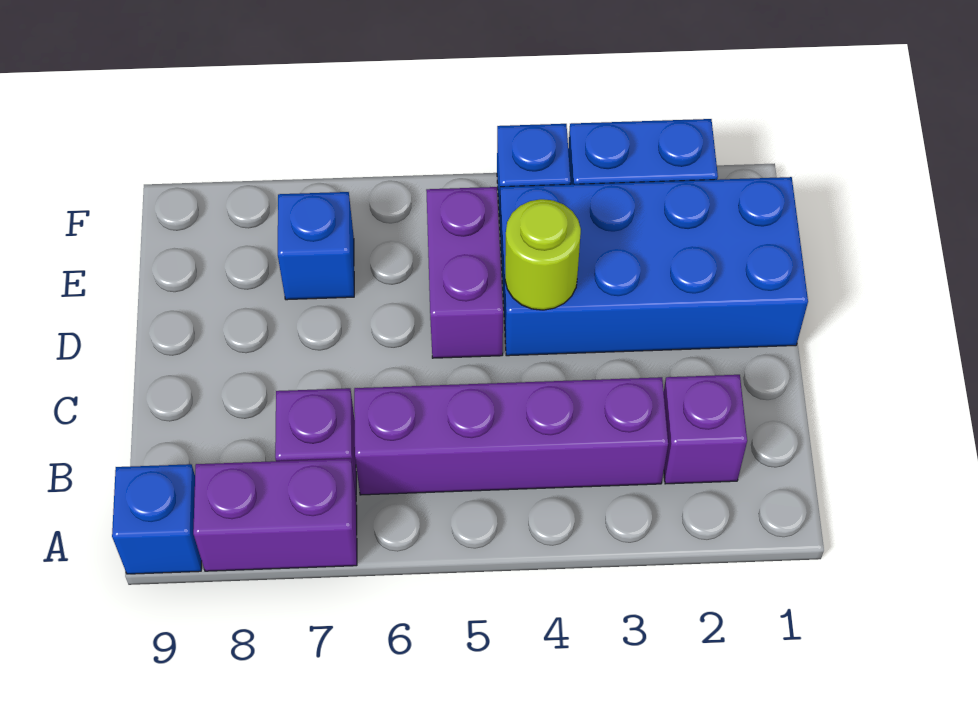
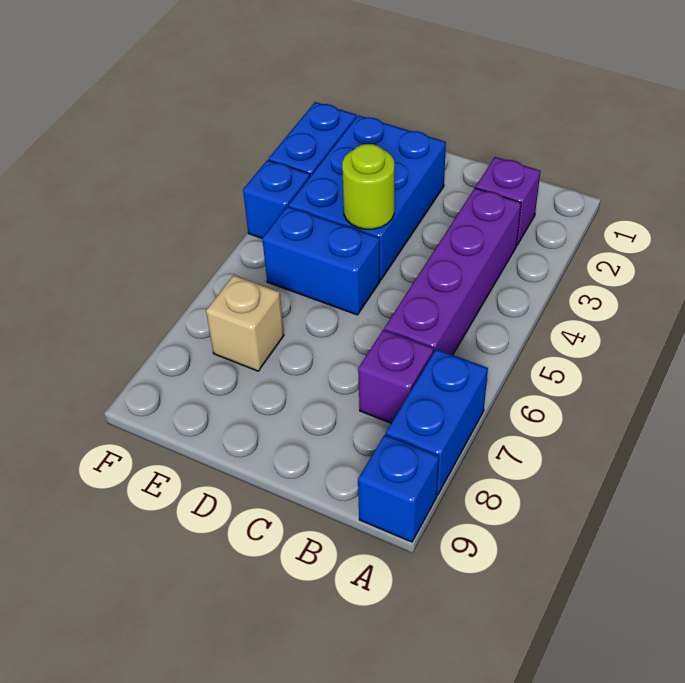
purple 1x2 brick [193,459,357,571] -> blue 1x2 brick [386,349,488,495]
blue 2x4 brick [500,177,808,356] -> blue 2x3 brick [288,115,446,280]
purple 1x2 brick [426,187,503,358] -> blue 1x2 brick [262,206,380,315]
blue 1x1 brick [278,192,354,300] -> tan 1x1 brick [206,275,284,371]

